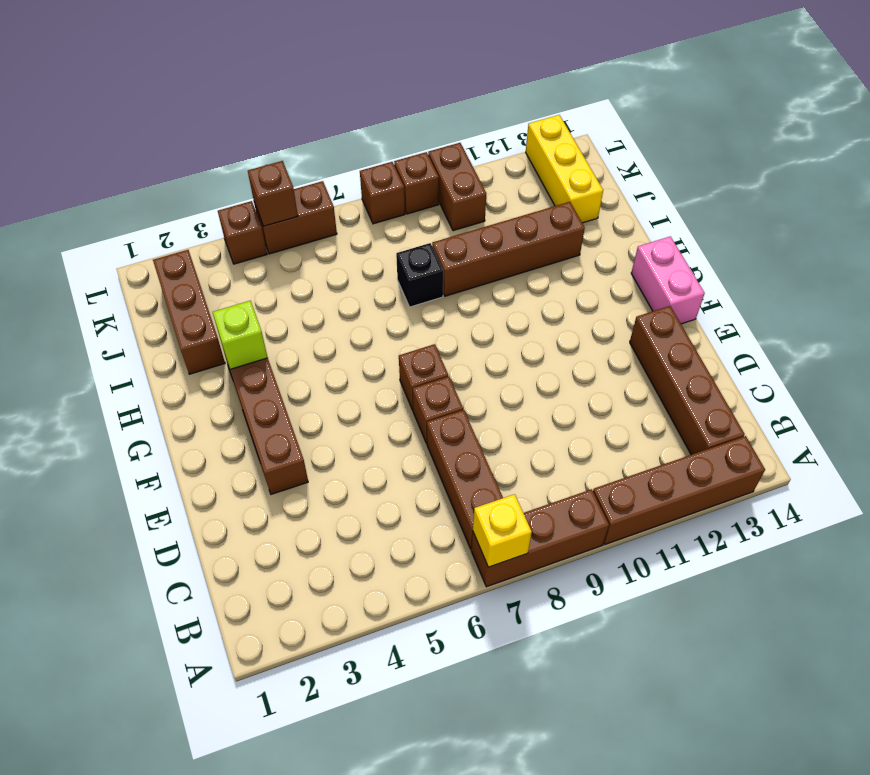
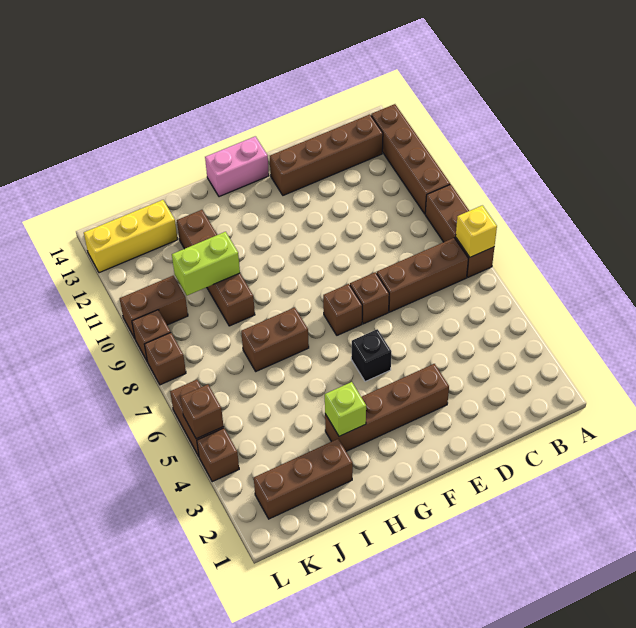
none -> brown 1x2 brick [241,307,309,371]
black 1x1 brick [396,243,443,307] -> black 1x1 brick moved to [351,329,391,382]
none -> lime 1x2 brick [172,232,240,296]

